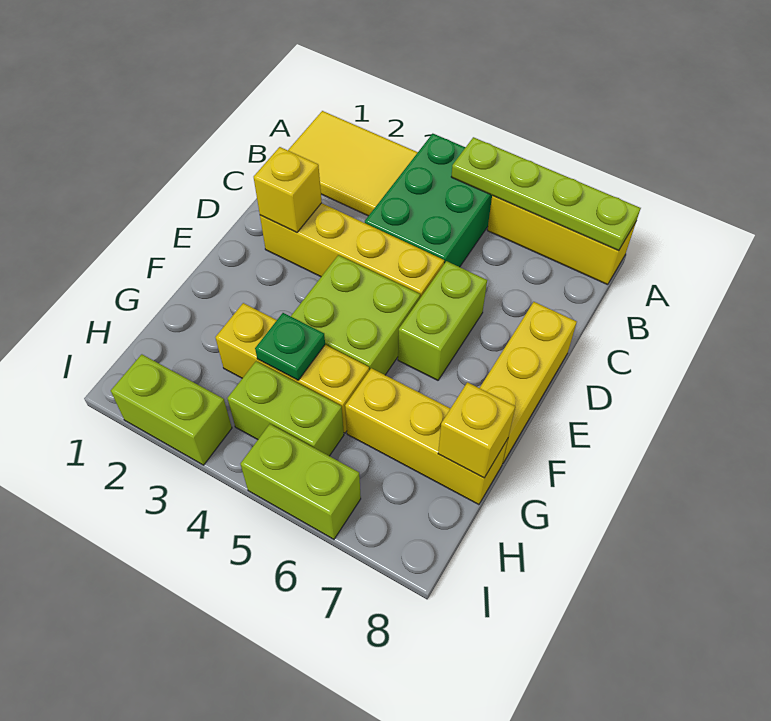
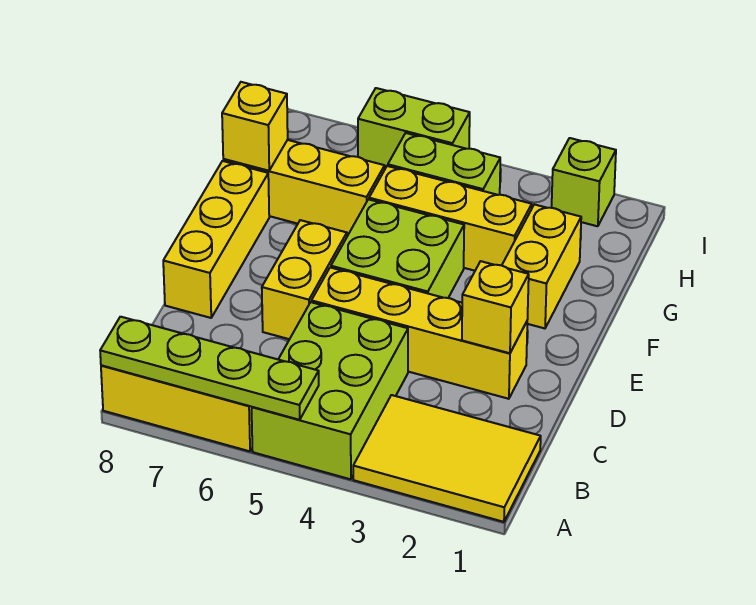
green 2x3 brick [365,134,492,267] -> lime 2x3 brick [252,302,408,479]
lime 1x2 brick [398,261,487,380] -> yellow 1x2 brick [262,220,347,339]
none -> yellow 1x2 brick [502,204,581,328]
green 1x1 plate [255,313,325,380] -> none
lime 1x2 brick [111,354,232,465] -> lime 1x1 brick [552,138,616,226]

